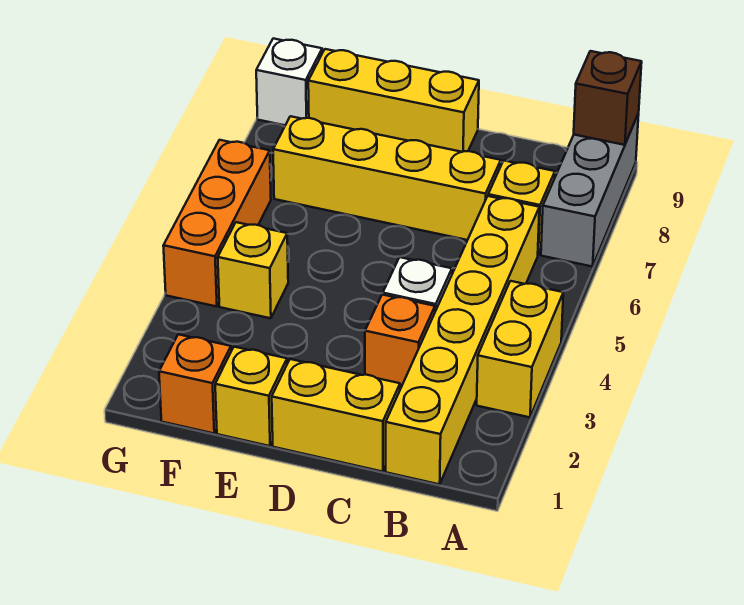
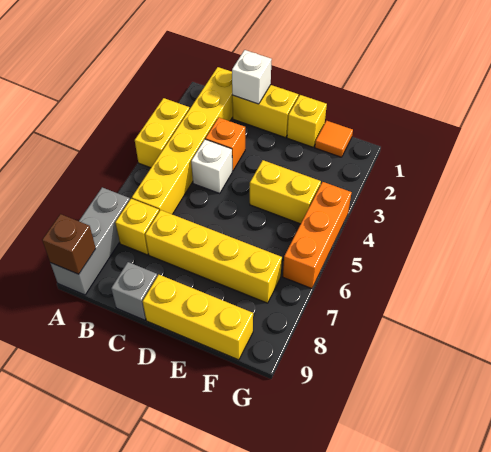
none -> grey 1x1 brick [111,262,157,320]
orange 1x1 brick [159,334,231,433] -> orange 1x1 tile [315,121,353,157]
yellow 1x1 brick [218,222,288,318] -> yellow 1x2 brick [250,160,321,224]
white 1x1 brick [256,38,322,125] -> white 1x1 brick moved to [232,50,272,104]

